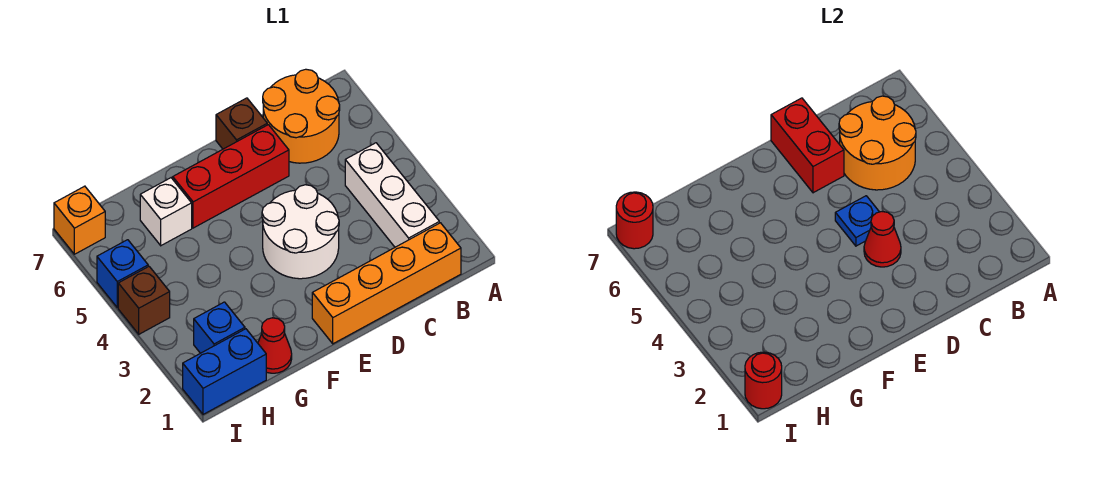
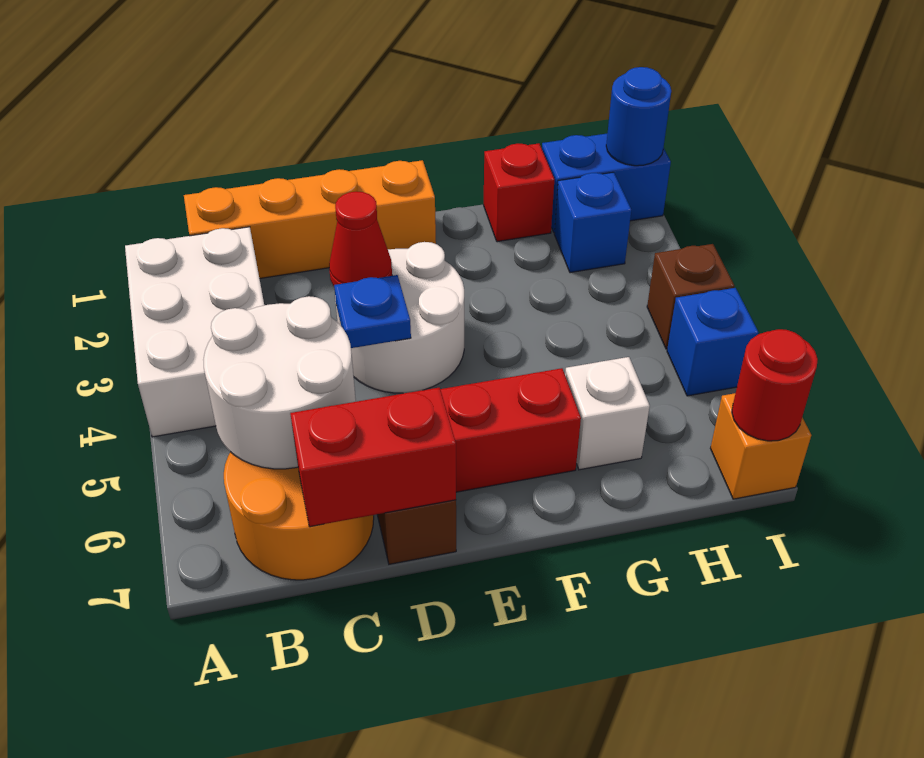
white 1x3 brick [345,143,439,247] -> white 2x3 brick [125,227,264,437]
orange 2x2 round brick [839,96,916,190] -> white 2x2 round brick [203,296,356,469]
red 1x2 brick [771,98,844,193] -> red 1x2 brick turned to [290,387,456,527]
red 1x1 cone [258,318,292,373] -> red 1x1 brick [484,143,554,242]
red 1x1 round brick [745,352,782,409] -> blue 1x1 round brick [606,67,671,166]

